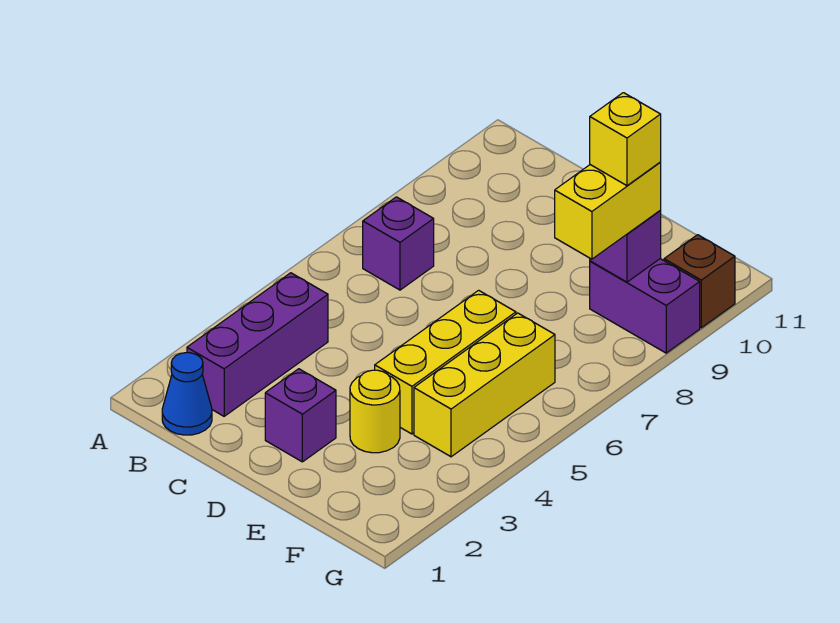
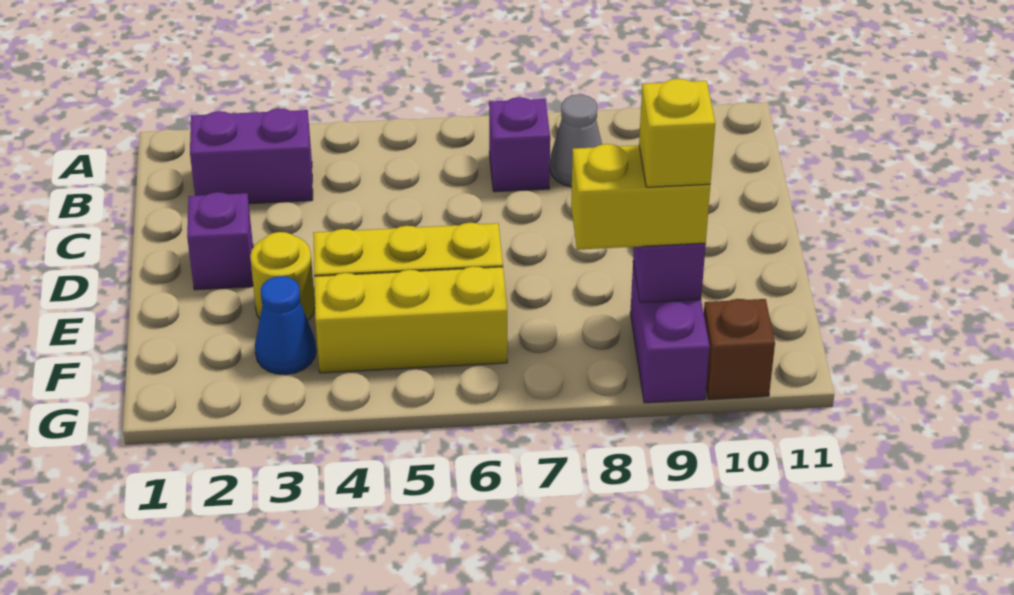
blue 1x1 cone [162,353,212,435] -> blue 1x1 cone moved to [255,276,316,375]
purple 1x3 brick [187,273,328,416] -> purple 1x2 brick [190,108,313,204]
none -> grey 1x1 cone [550,95,602,187]

